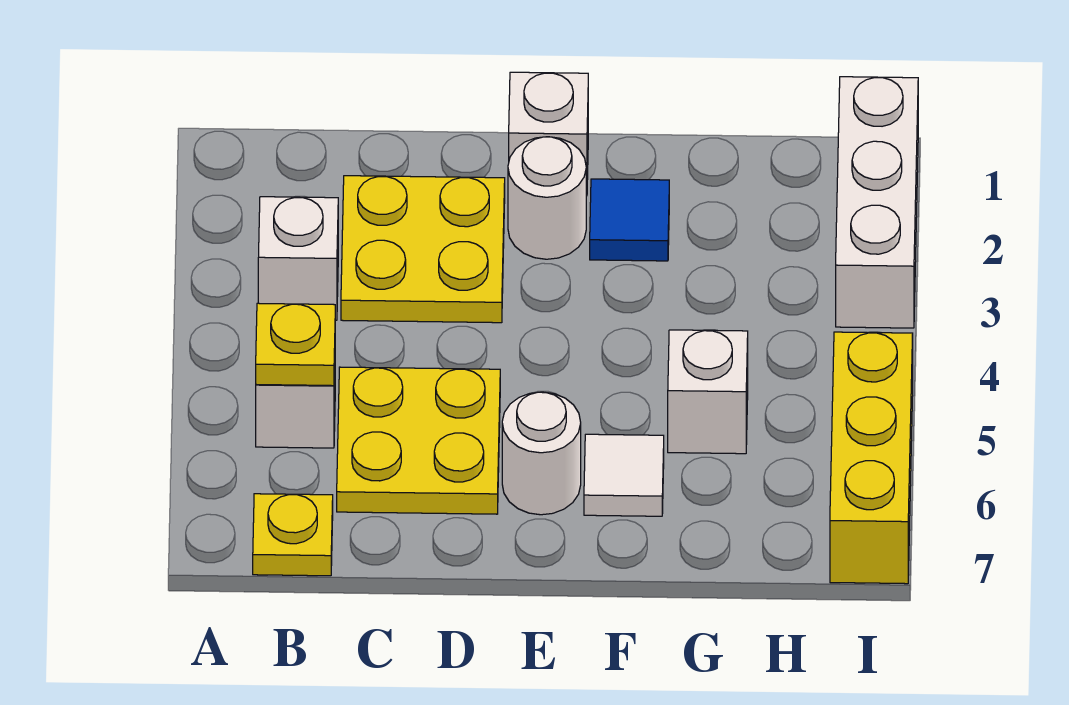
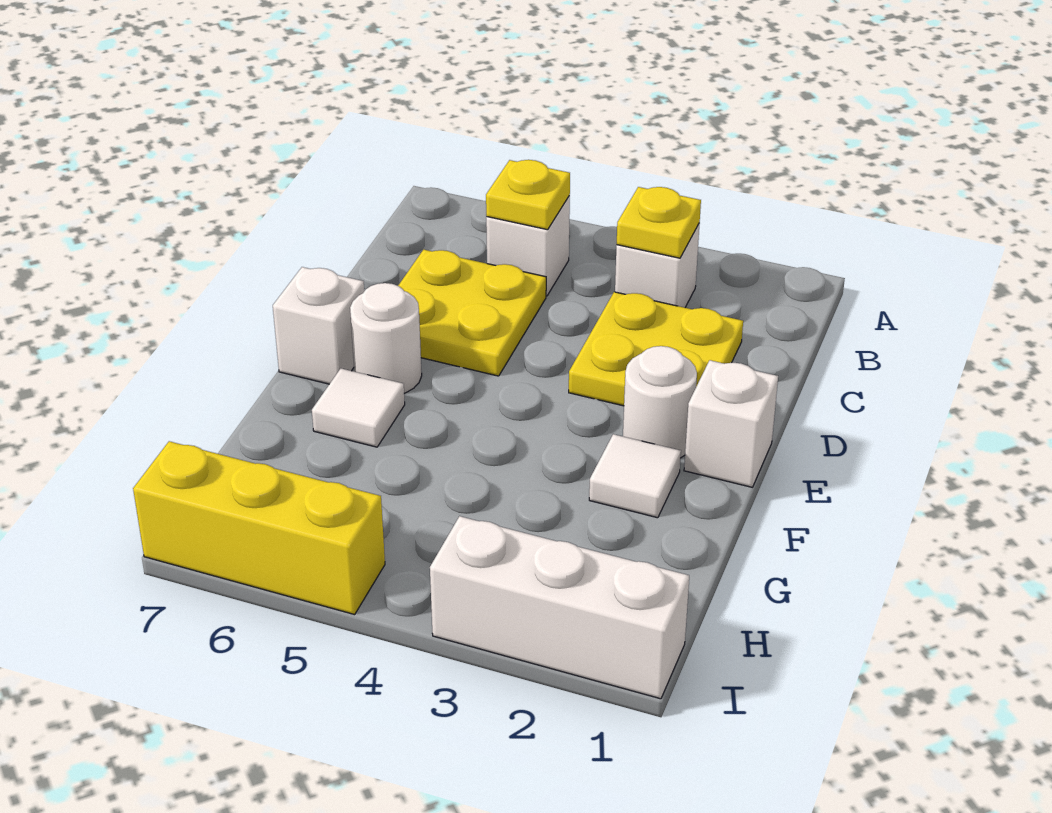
yellow 1x1 plate [253,494,333,576] -> yellow 1x1 plate moved to [617,187,701,258]
blue 1x1 tile [590,179,669,261] -> white 1x1 tile [589,434,681,518]
white 1x1 brick [668,330,748,454] -> white 1x1 brick moved to [273,267,364,384]

